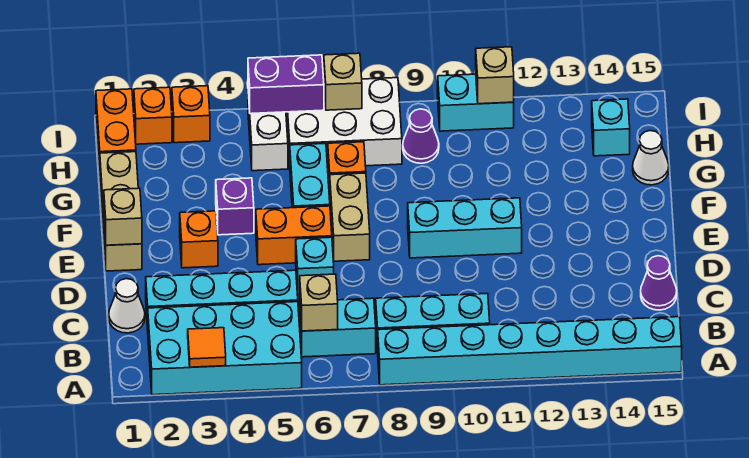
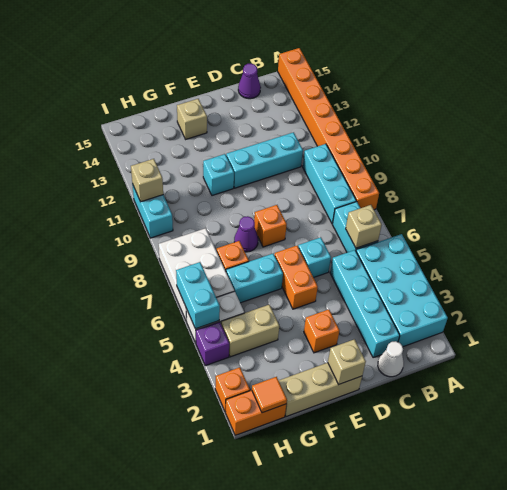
orange 1x1 tile [188,328,226,367] -> orange 1x1 tile moved to [252,377,287,413]
cyan 1x8 brick [378,317,682,385] -> orange 1x8 brick [278,48,379,210]
tan 1x2 brick [330,173,370,261] -> tan 1x2 brick moved to [221,305,279,357]
cyan 1x3 brick [408,198,522,258] -> cyan 1x3 brick turned to [226,132,303,188]
purple 1x1 brick [216,178,254,235] -> purple 1x1 brick moved to [196,322,229,366]
white 1x1 cone [633,131,669,185] -> none
purple 1x1 cone [403,109,439,163] -> purple 1x1 cone moved to [234,216,258,252]
cyan 1x1 brick [592,99,630,156] -> cyan 1x1 brick moved to [203,154,234,196]
orange 1x1 brick [172,86,210,143] -> orange 1x1 brick moved to [254,205,287,247]
purple 1x2 brick [248,55,324,114] -> cyan 1x2 brick [176,262,220,329]
tan 1x1 brick [324,53,362,110] -> tan 1x1 brick moved to [177,99,207,139]

